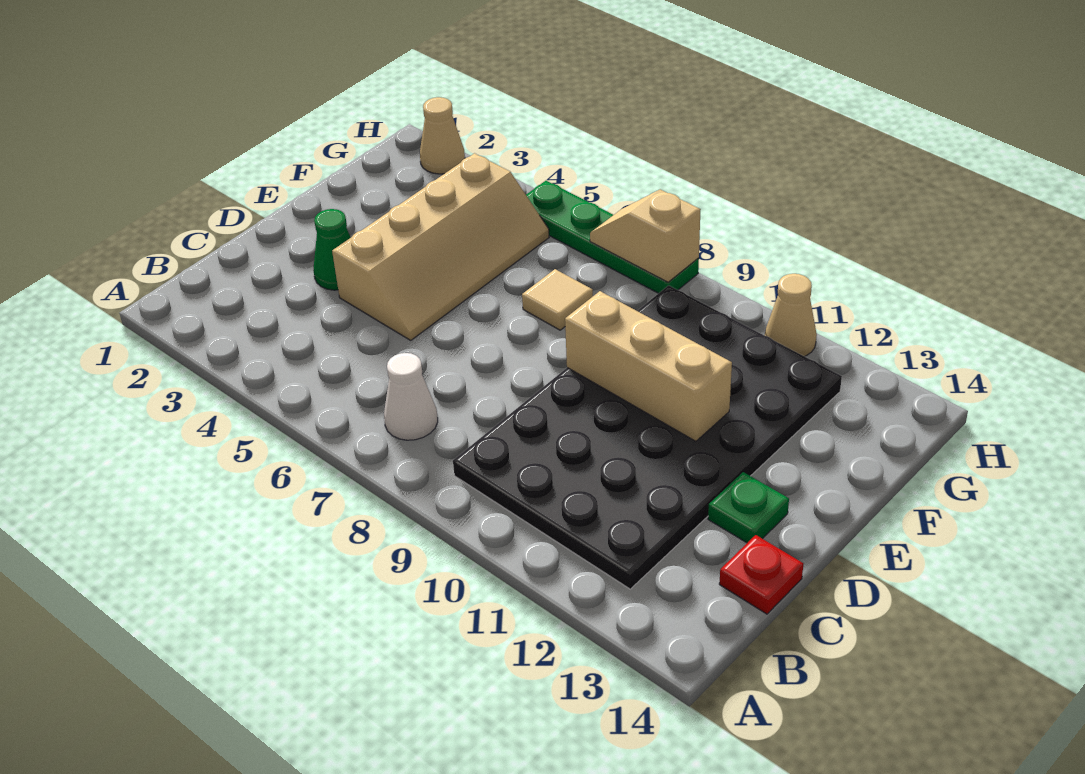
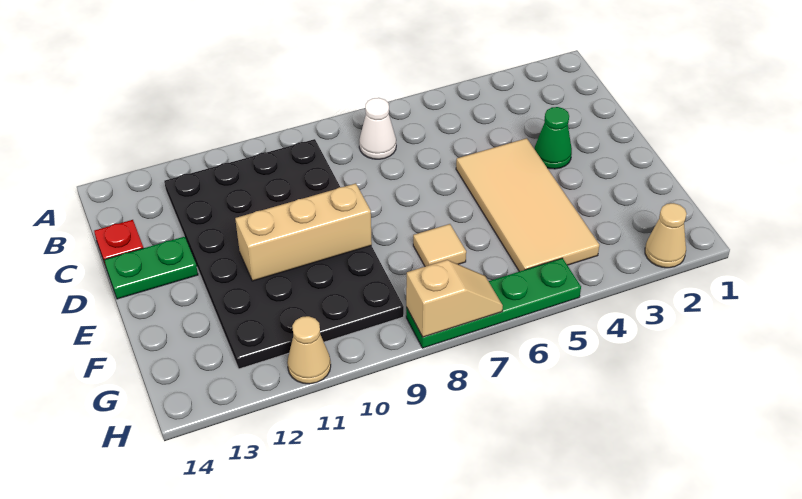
tan 2x4 slope [332,153,549,340] -> tan 2x4 tile [456,138,599,272]
green 1x1 plate [708,472,789,543] -> green 1x2 plate [104,236,198,299]

